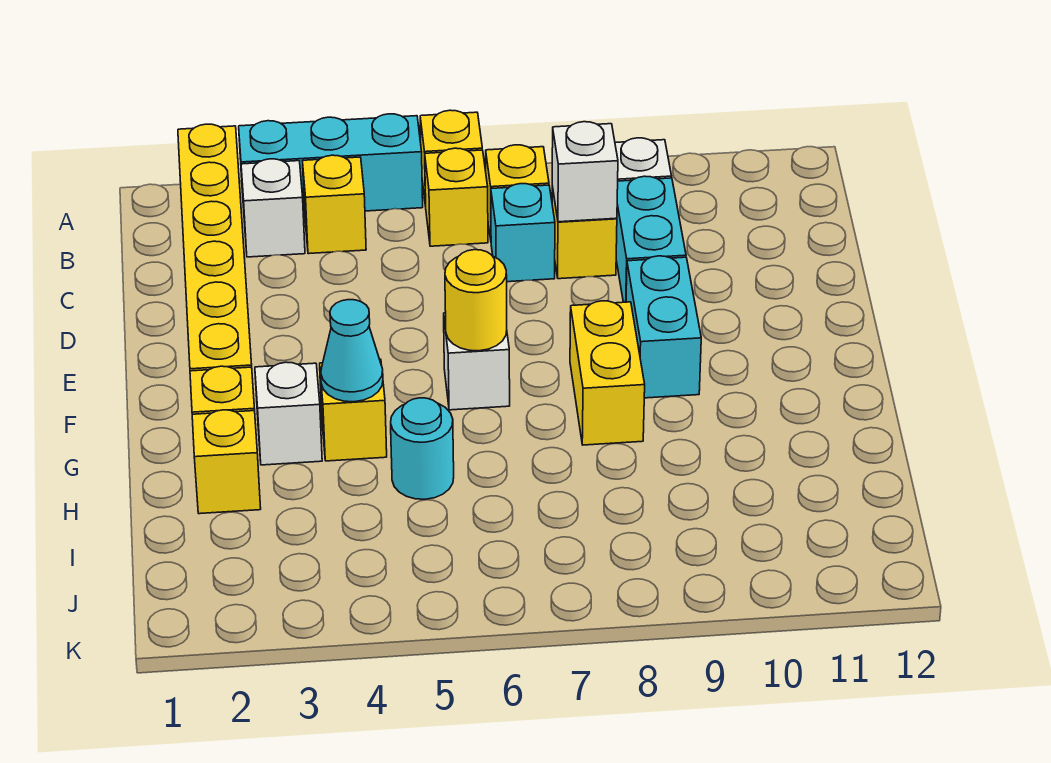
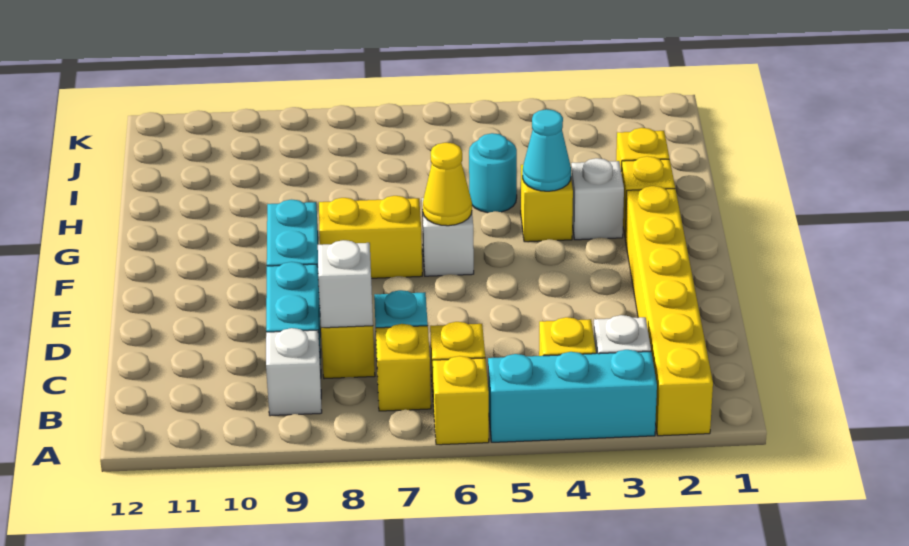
yellow 1x1 round brick [445,250,507,351] -> yellow 1x1 cone [423,143,472,226]
yellow 1x2 brick [570,301,645,445] -> yellow 1x2 brick turned to [319,196,422,278]

